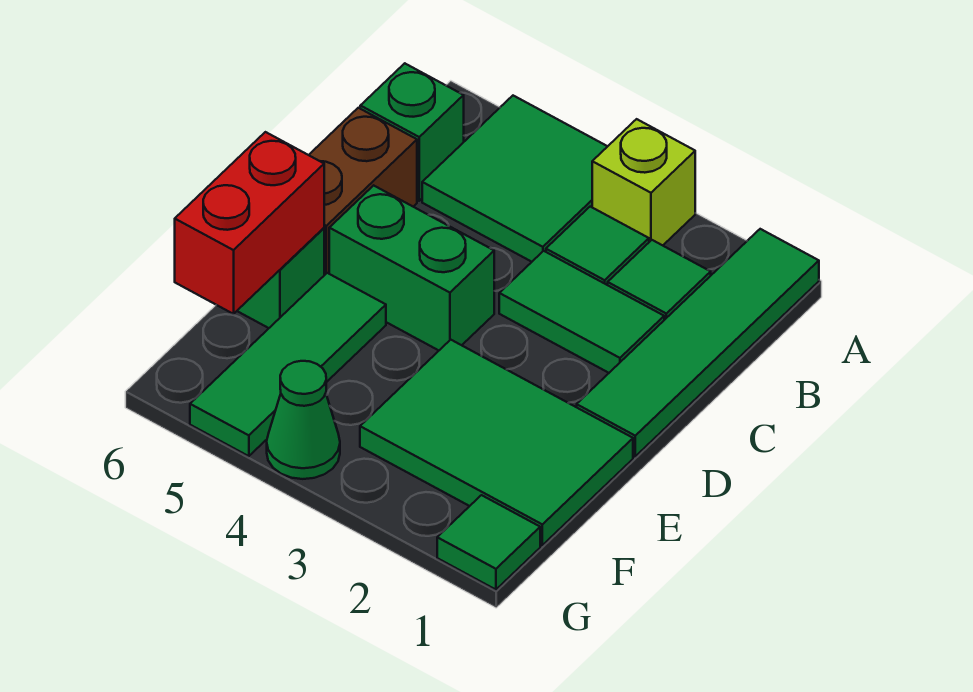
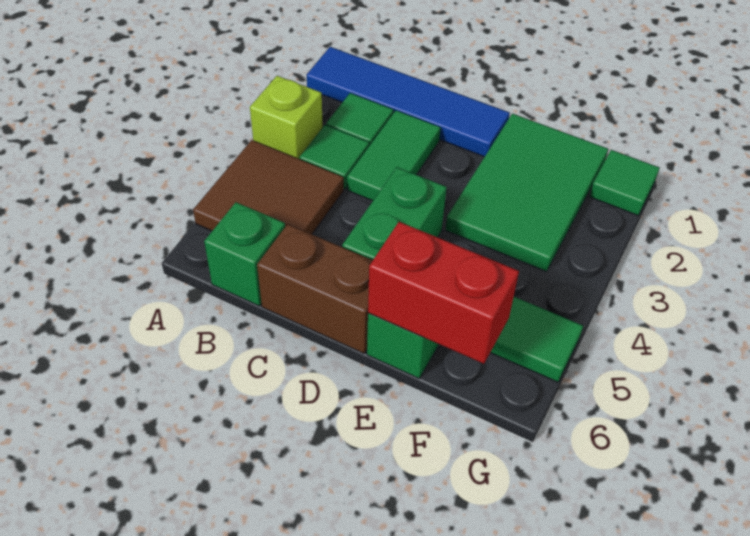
green 1x4 tile [577,229,819,456] -> blue 1x4 tile [307,47,510,157]
green 2x2 tile [422,96,608,262] -> brown 2x2 tile [193,140,344,234]
green 1x1 cone [267,361,340,479] -> none

